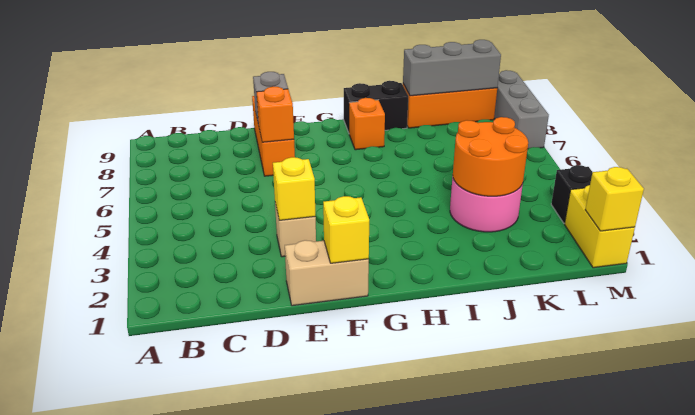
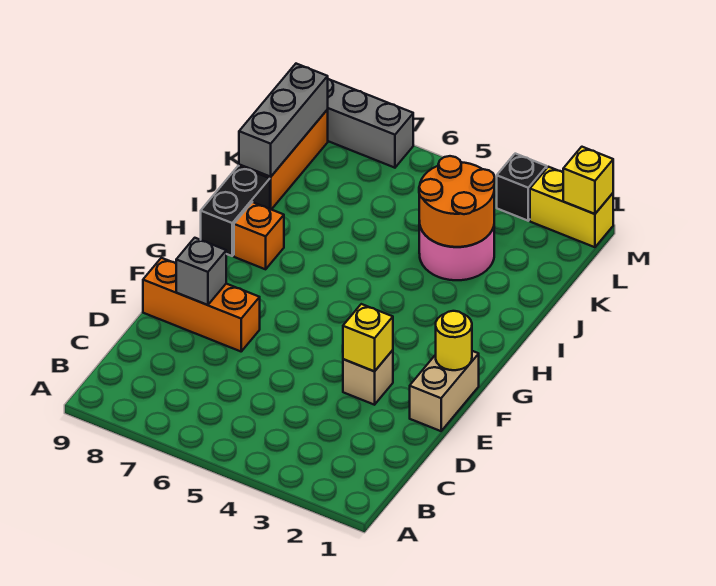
orange 1x1 brick [257,87,294,142] -> none
yellow 1x1 brick [323,196,369,263] -> yellow 1x1 round brick [436,311,472,370]

